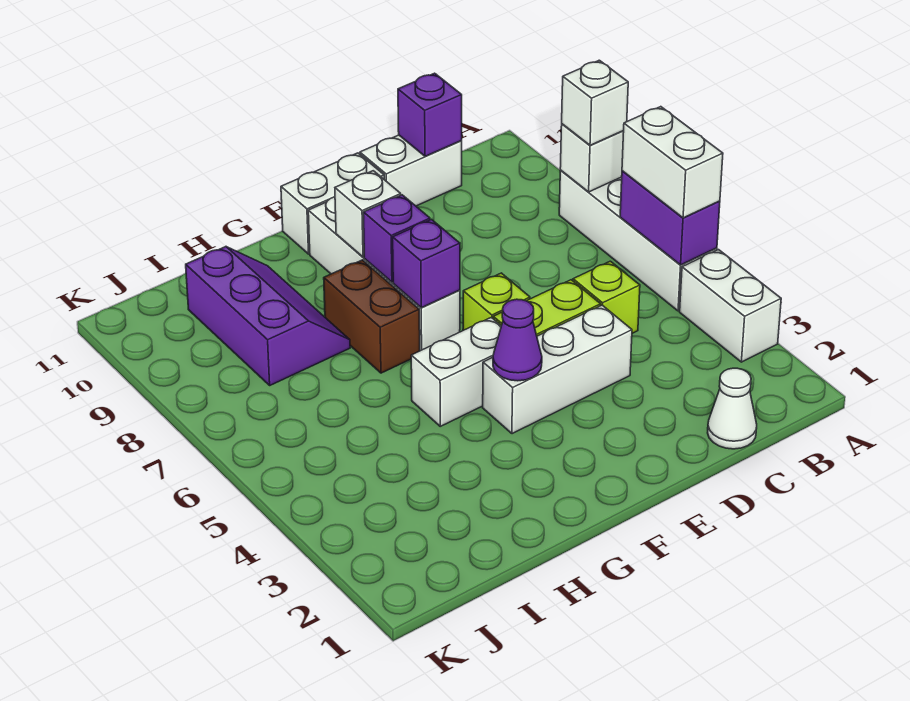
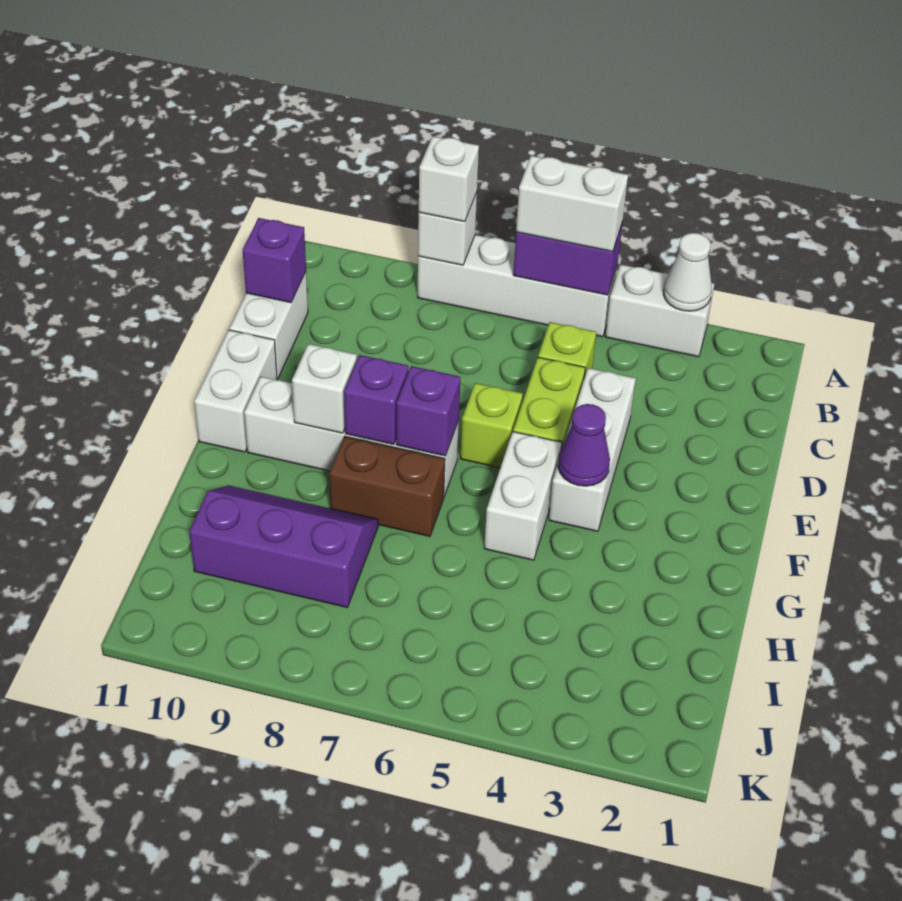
white 1x1 cone [708,368,757,449] -> white 1x1 cone moved to [663,233,712,311]

